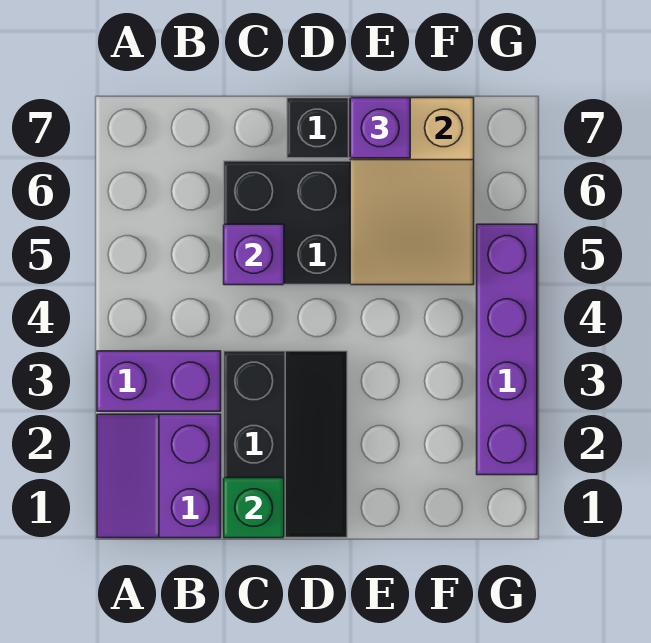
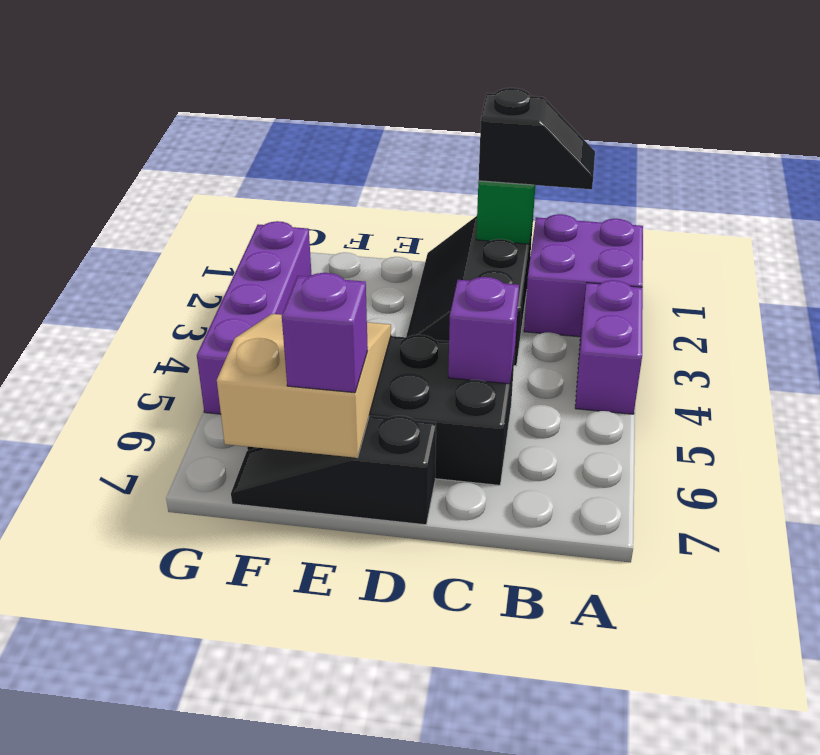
purple 2x2 slope [97,414,221,538] -> purple 2x2 brick [524,214,643,337]
purple 1x2 brick [97,351,221,411] -> purple 1x2 brick turned to [575,280,643,414]
none -> black 1x2 slope [478,88,595,189]

